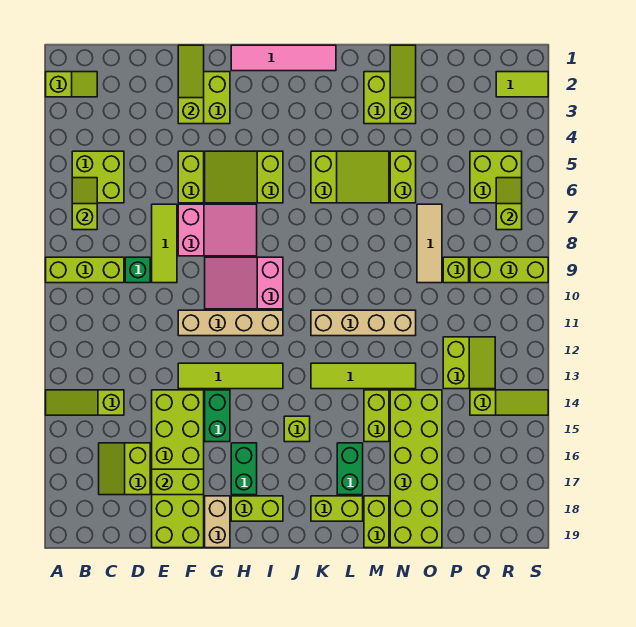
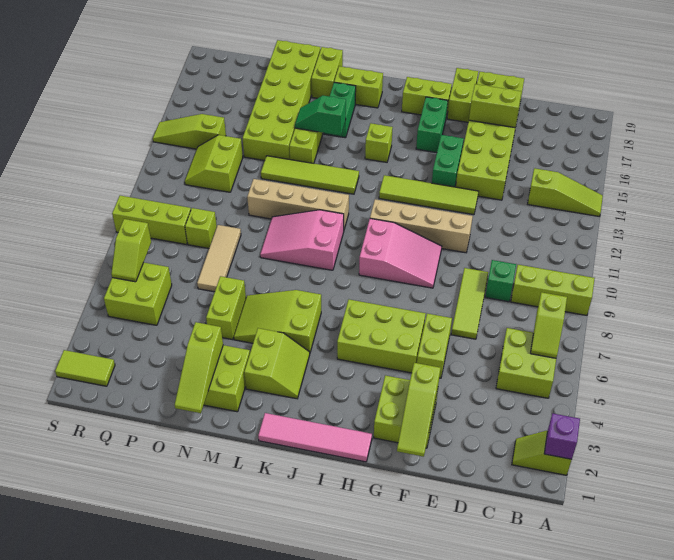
none -> purple 1x1 brick [544,413,580,459]
lime 2x2 slope [99,443,150,495] -> lime 2x2 slope moved to [244,328,310,399]
pink 2x3 slope [178,204,257,256] -> pink 2x3 slope moved to [260,210,344,270]
lime 2x3 slope [205,151,283,203] -> lime 2x3 brick [337,300,426,373]
tan 1x2 brick [205,496,230,548] -> lime 1x2 brick [447,68,478,122]
none -> green 1x2 slope [295,96,346,135]

